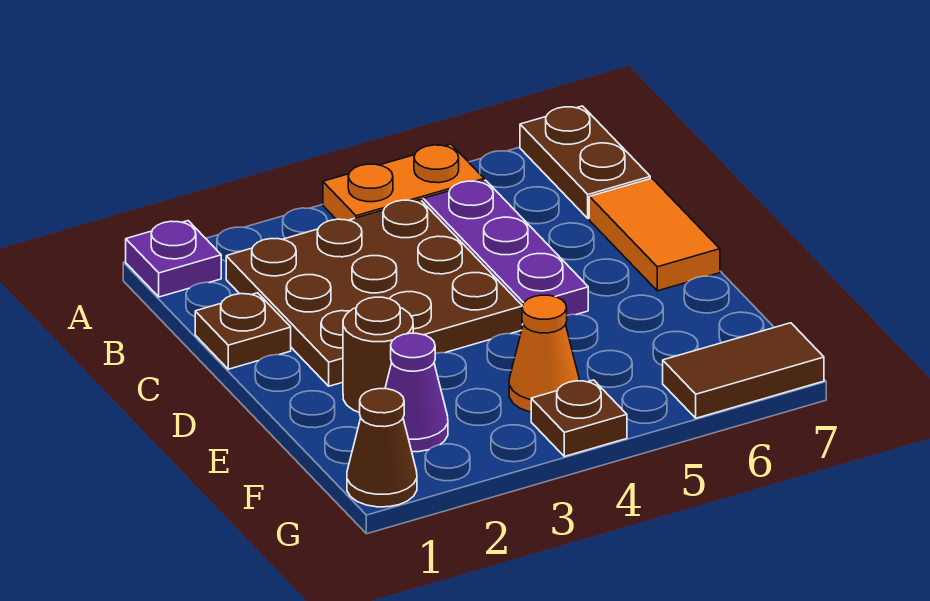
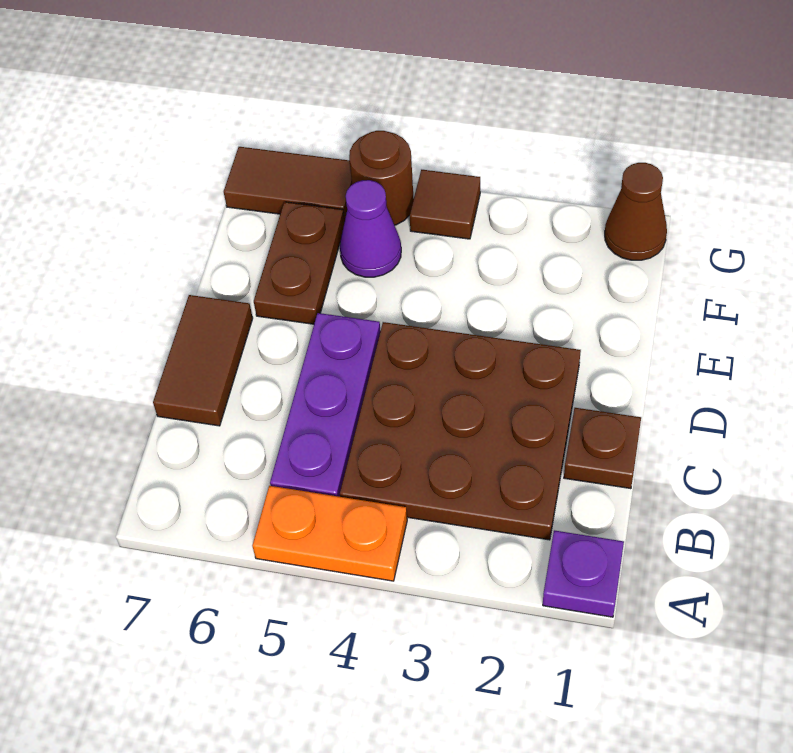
brown 1x2 plate [520,106,650,219] -> brown 1x2 plate moved to [254,202,345,324]
orange 1x2 tile [589,178,720,291] -> brown 1x2 tile [153,295,253,426]
brown 1x1 round brick [343,297,413,413] -> brown 1x1 round brick moved to [349,131,414,225]
purple 1x1 cone [385,333,448,452] -> purple 1x1 cone moved to [340,180,401,277]
orange 1x1 cone [509,295,579,412] -> none
brown 1x1 plate [531,380,627,457] -> brown 1x1 tile [410,170,480,239]

